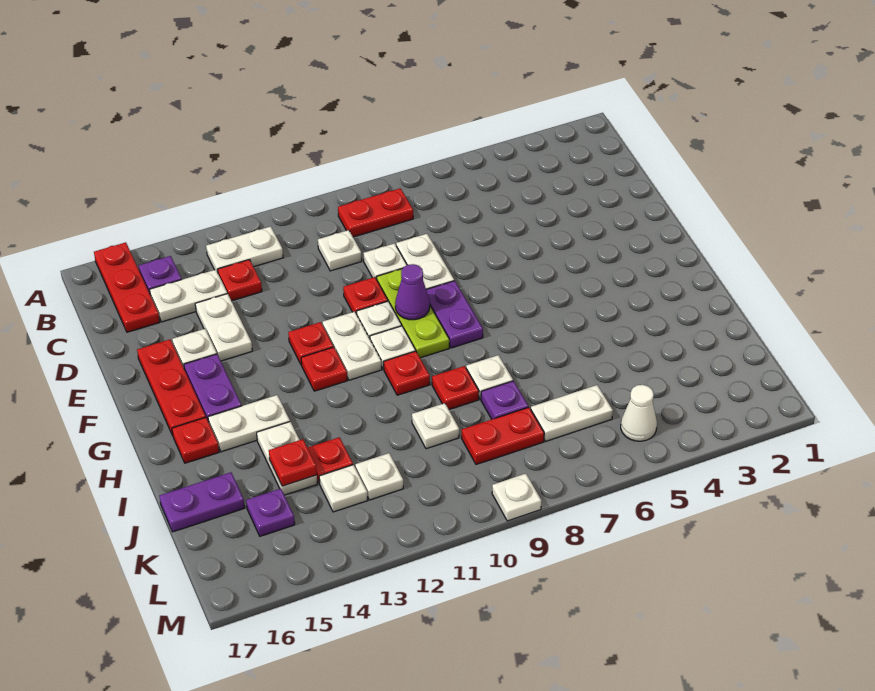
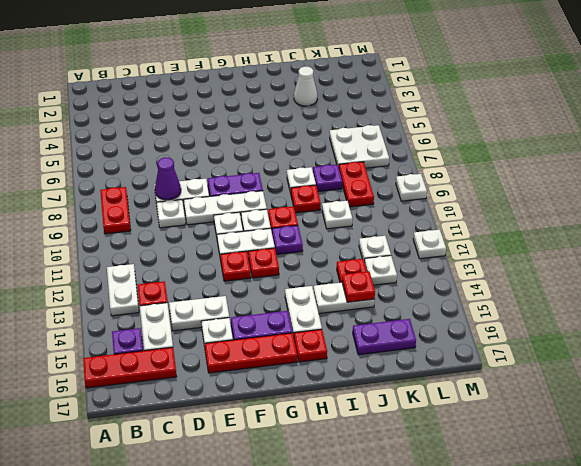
white 1x1 plate [318,230,362,271] -> white 1x1 plate moved to [413,230,446,259]
lime 1x3 plate [377,269,449,358] -> white 1x3 plate [184,191,267,225]
red 1x1 plate [343,277,388,314] -> none
purple 1x1 cone [395,264,430,320] -> purple 1x1 cone moved to [155,158,181,200]
purple 1x2 plate [160,472,245,532] -> purple 1x2 plate turned to [353,319,416,355]
white 1x2 plate [531,385,613,441] -> white 2x2 plate [330,125,389,168]
purple 1x1 plate [246,489,295,536] -> purple 1x1 plate moved to [272,225,303,255]
white 1x1 cone [621,385,657,441] -> white 1x1 cone moved to [294,67,317,106]

